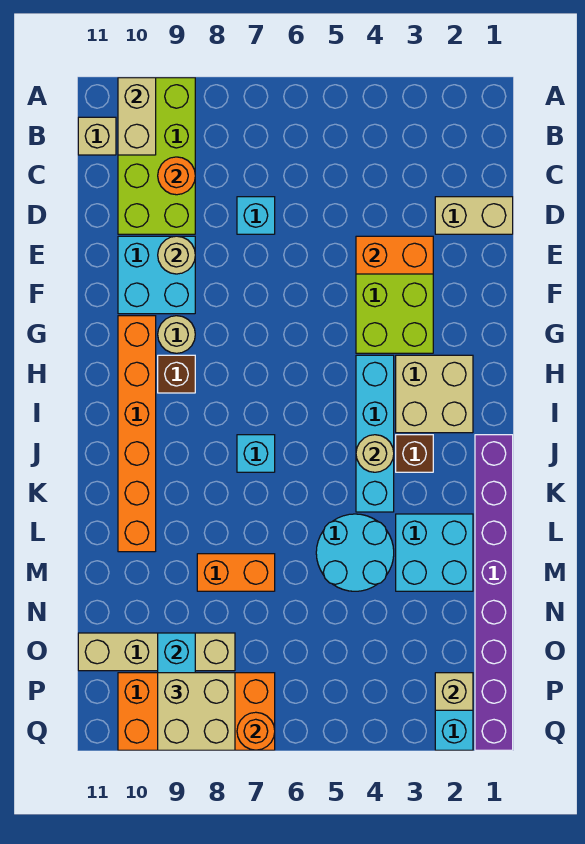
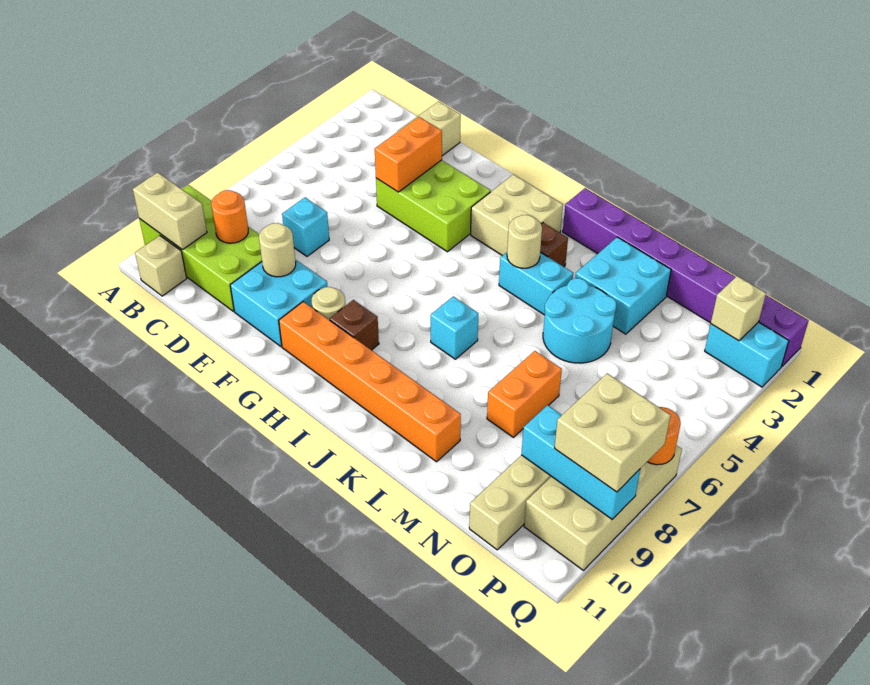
cyan 1x4 brick [356,355,394,512] -> cyan 1x2 brick [499,252,573,315]
orange 2x4 brick [118,673,275,750] -> tan 2x4 brick [524,445,682,570]

